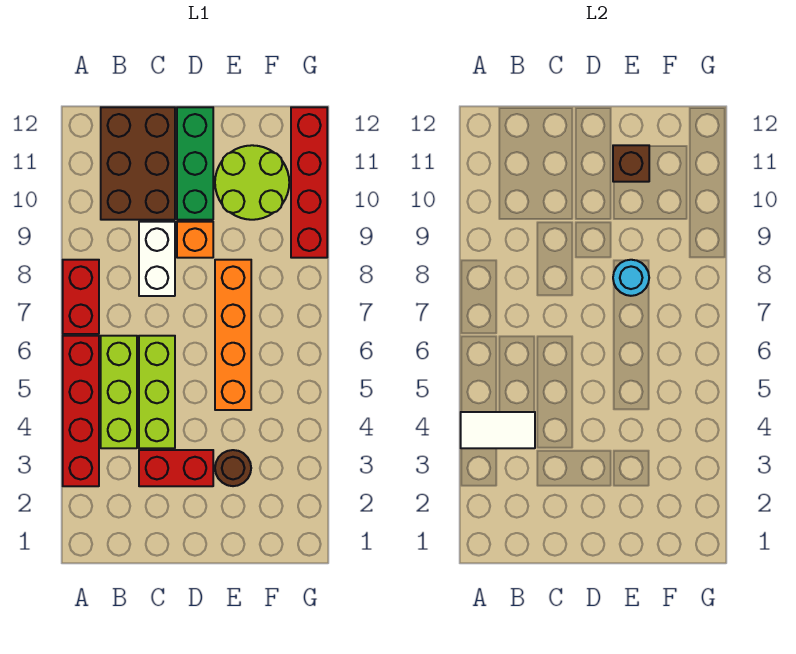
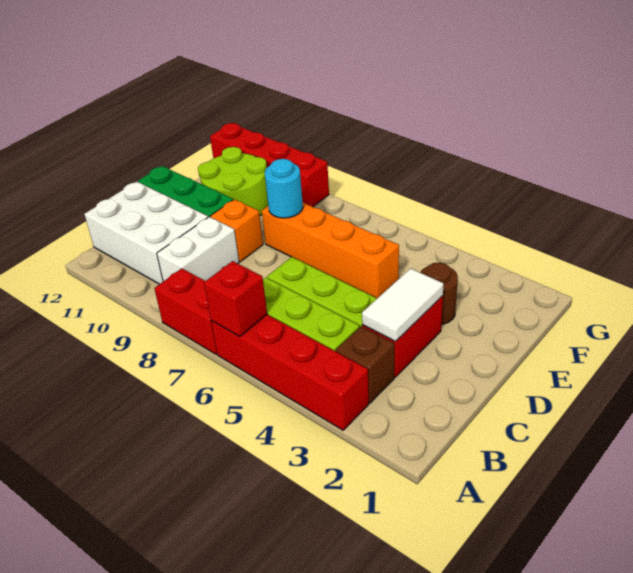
white 1x2 tile [461,412,535,448] -> white 1x2 tile moved to [362,268,444,342]
none -> red 1x1 brick [204,261,267,337]
brown 2x3 brick [101,107,175,220] -> white 2x3 brick [84,182,208,284]
white 1x2 brick [139,222,175,296] -> white 1x2 brick turned to [157,217,239,281]
brown 1x1 brick [613,145,649,182] -> brown 1x1 brick moved to [336,326,394,403]

